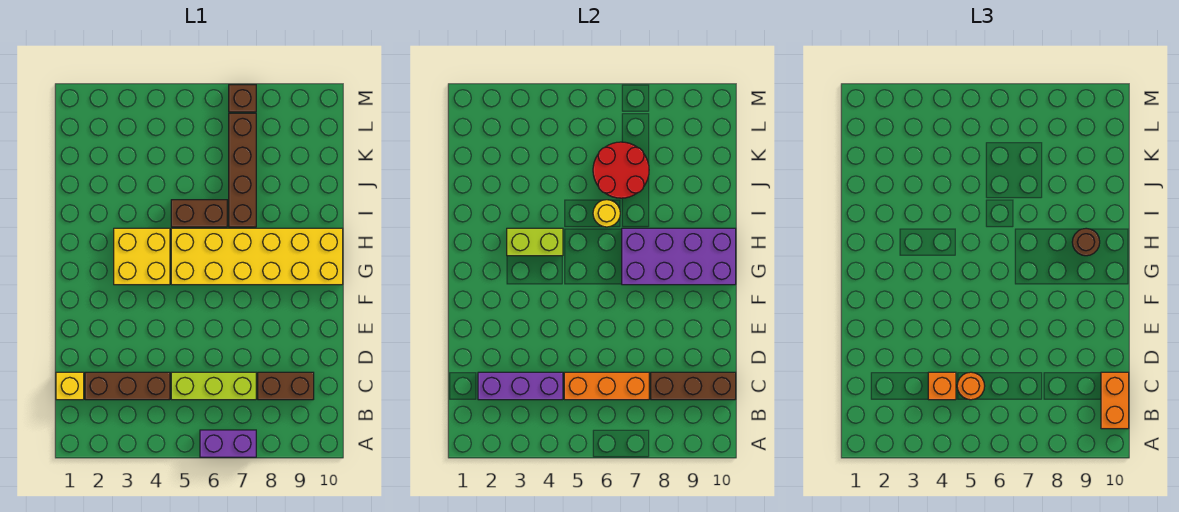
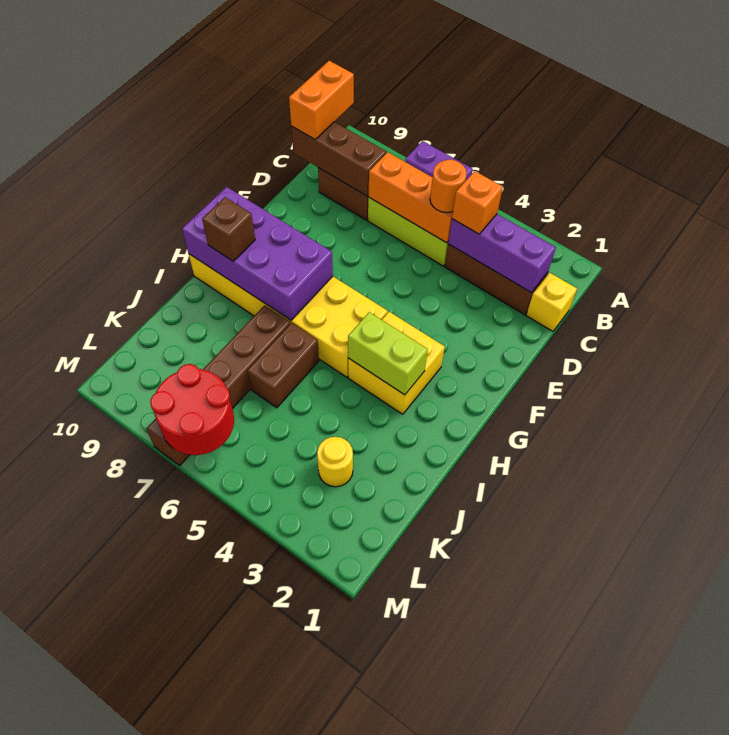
brown 1x1 round brick [1072,228,1100,256] -> brown 1x1 brick [202,197,255,261]
brown 1x2 brick [171,200,227,227] -> brown 1x2 brick turned to [247,323,319,408]
yellow 1x1 round brick [593,200,620,227] -> yellow 1x1 round brick moved to [317,437,353,487]
red 2x2 round brick [593,142,649,198] -> red 2x2 round brick moved to [150,364,234,455]

